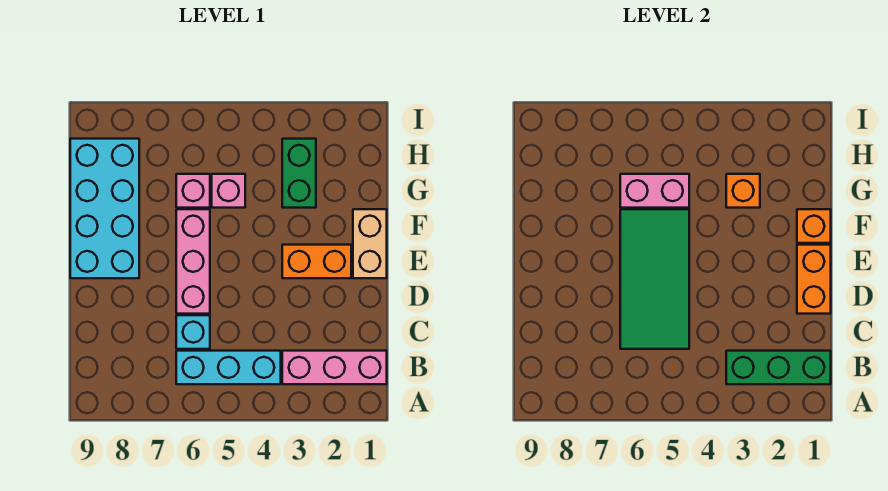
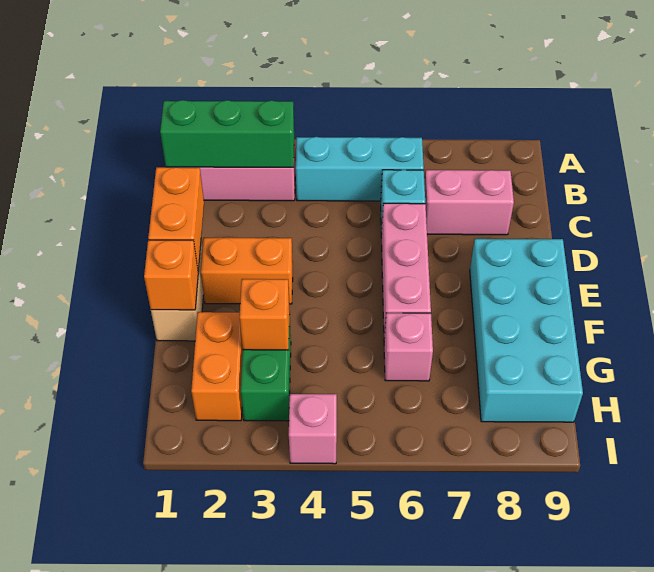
green 2x4 tile [620,209,689,349] -> none
none -> orange 1x2 brick [191,312,243,421]
pink 1x1 brick [212,174,245,208] -> pink 1x1 brick moved to [289,394,337,464]
pink 1x2 brick [620,174,689,208] -> pink 1x2 brick moved to [424,170,514,235]

